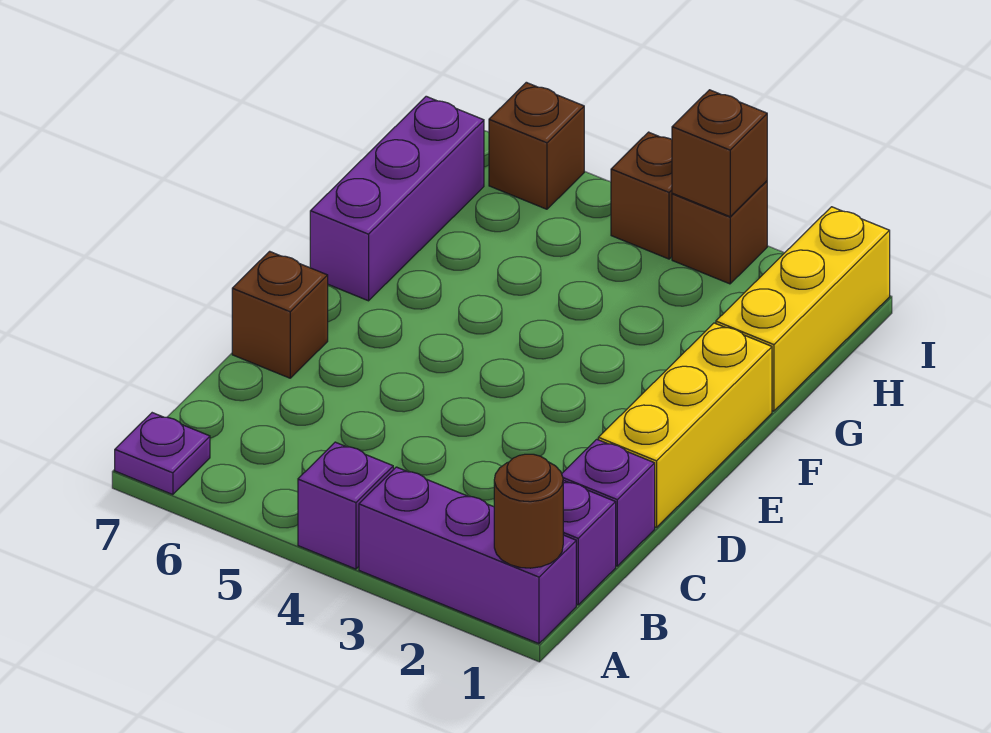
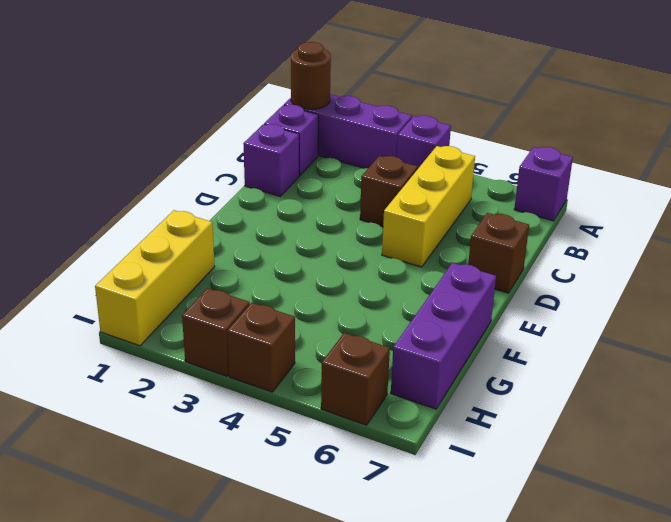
purple 1x1 plate [115,413,210,495] -> purple 1x1 brick [514,147,573,221]
yellow 1x3 brick [598,323,772,527] -> yellow 1x3 brick moved to [382,146,475,267]
brown 1x1 brick [672,90,767,217] -> brown 1x1 brick moved to [360,156,418,226]

